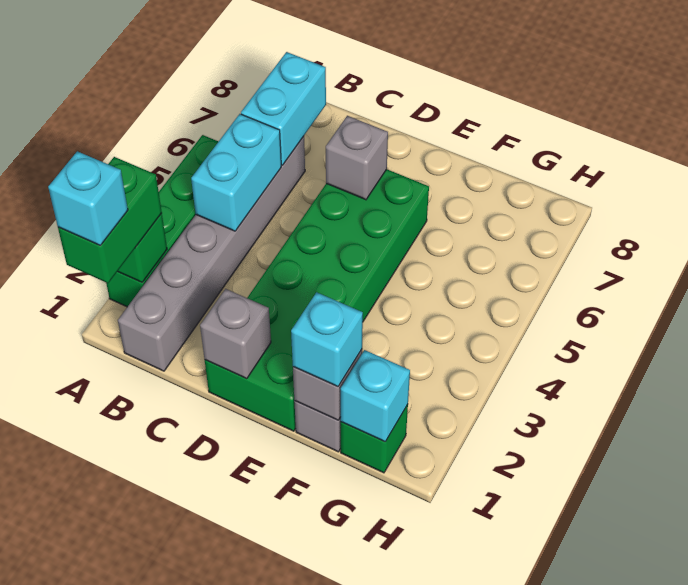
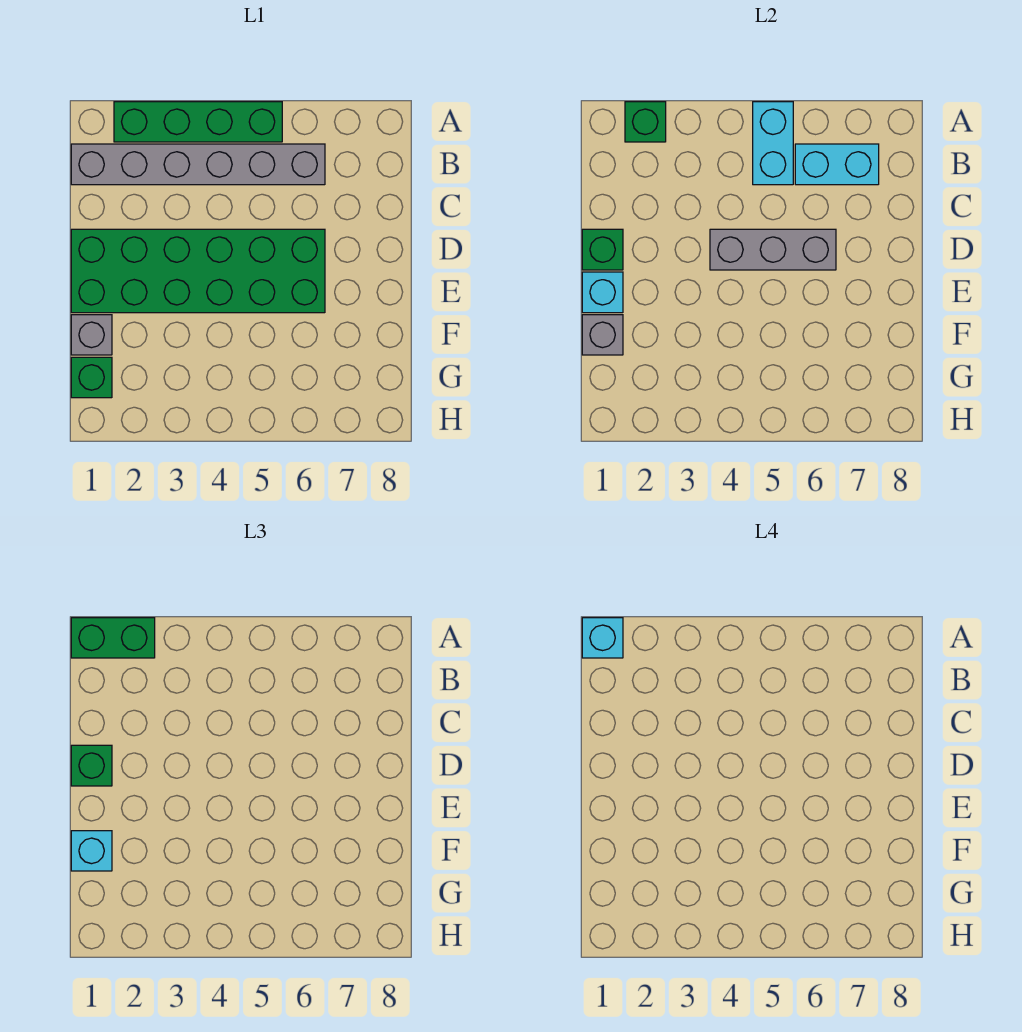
cyan 1x2 brick [191,114,281,231] -> cyan 1x2 brick turned to [753,102,793,185]
grey 1x1 brick [200,289,271,379] -> green 1x1 brick [582,229,623,270]
none -> green 1x1 brick [71,745,112,786]
grey 1x1 brick [326,116,388,200] -> grey 1x3 brick [710,229,836,270]
cyan 1x1 brick [340,350,410,442] -> cyan 1x1 brick moved to [582,272,623,313]

